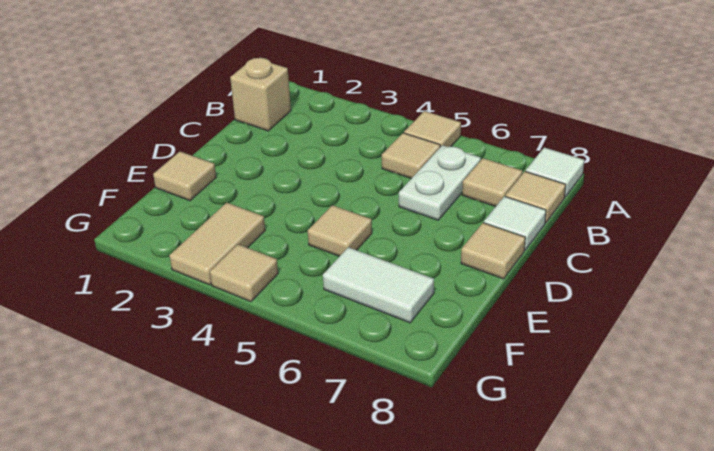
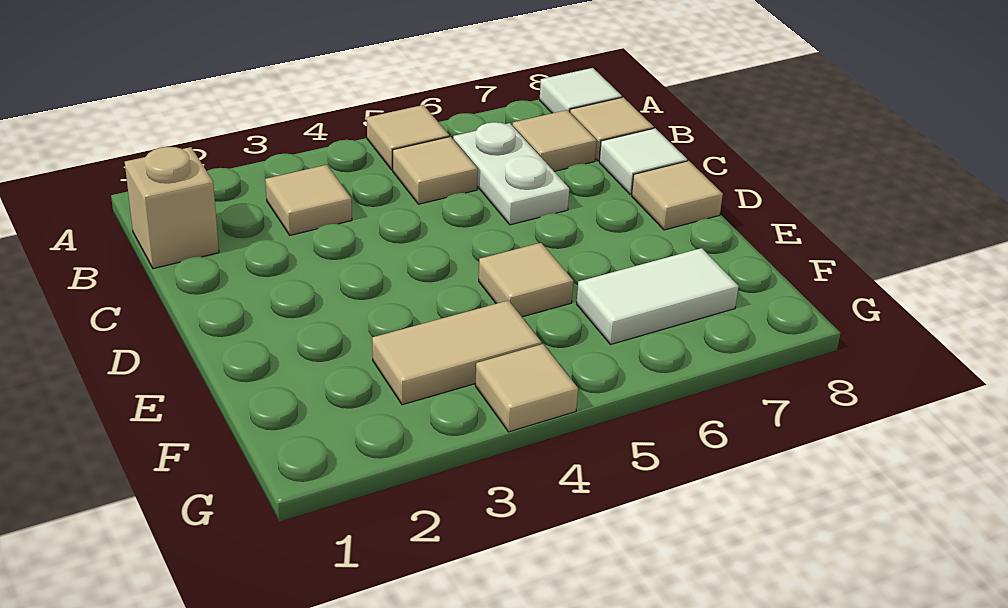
tan 1x1 tile [153,152,216,201] -> tan 1x1 tile moved to [265,165,352,235]
tan 1x2 tile [170,203,265,285] -> tan 1x2 tile turned to [372,301,541,405]

